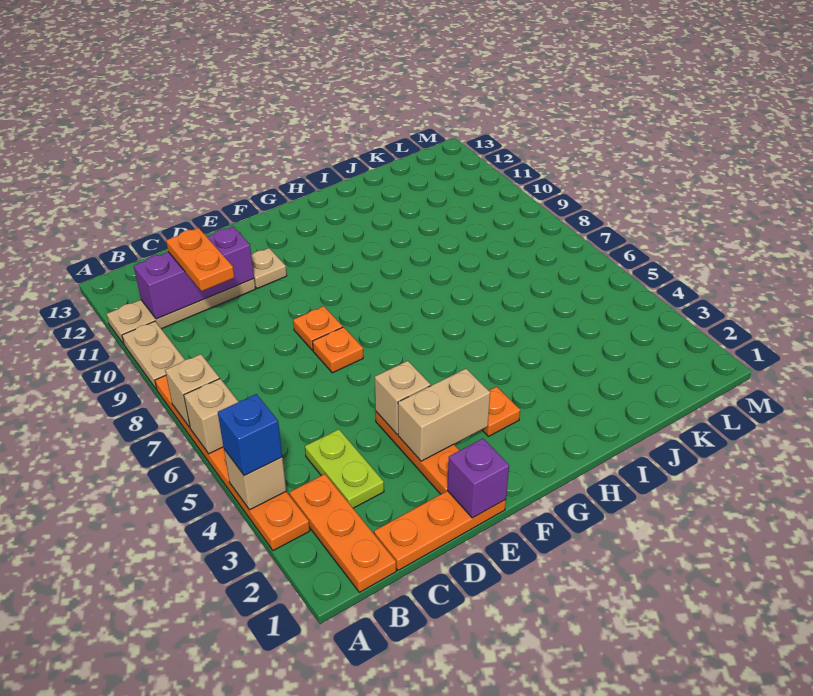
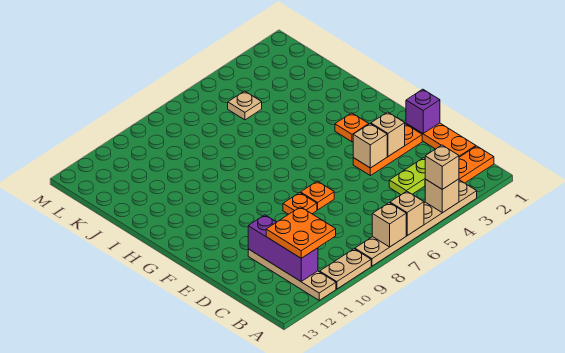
orange 1x6 plate [155,375,310,551] -> tan 1x6 plate [355,180,477,266]
blue 1x1 brick [218,394,282,476] -> tan 1x1 brick [425,145,459,189]
orange 1x2 plate [166,228,234,291] -> orange 2x2 plate [266,207,336,258]
tan 1x2 brick [398,369,490,461] -> tan 1x1 brick [371,112,405,156]
tan 1x1 plate [251,248,287,289] -> tan 1x1 plate moved to [228,91,262,120]

